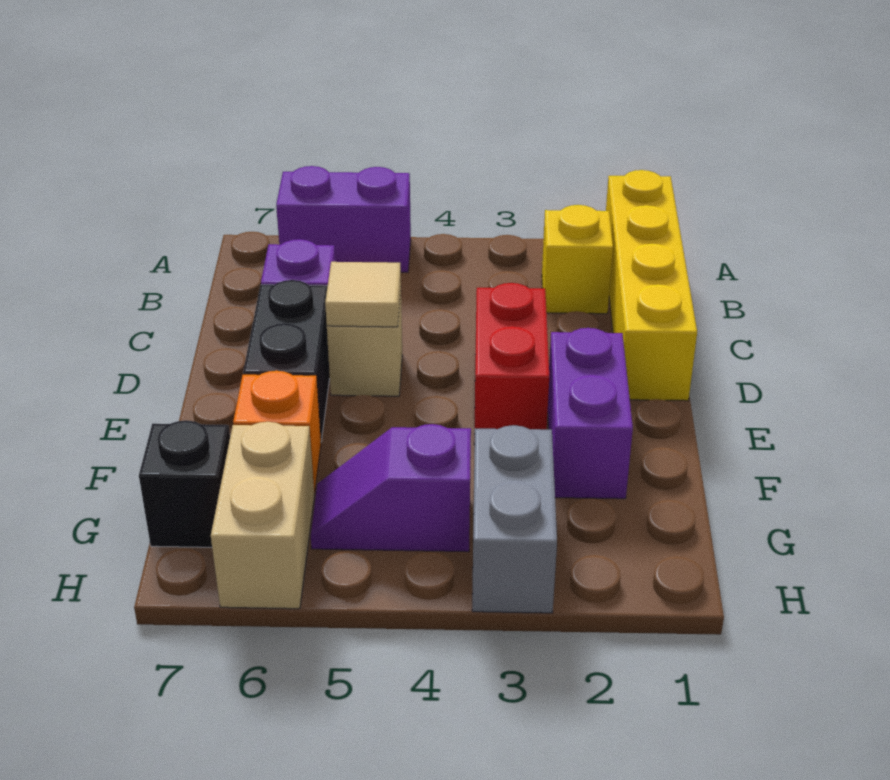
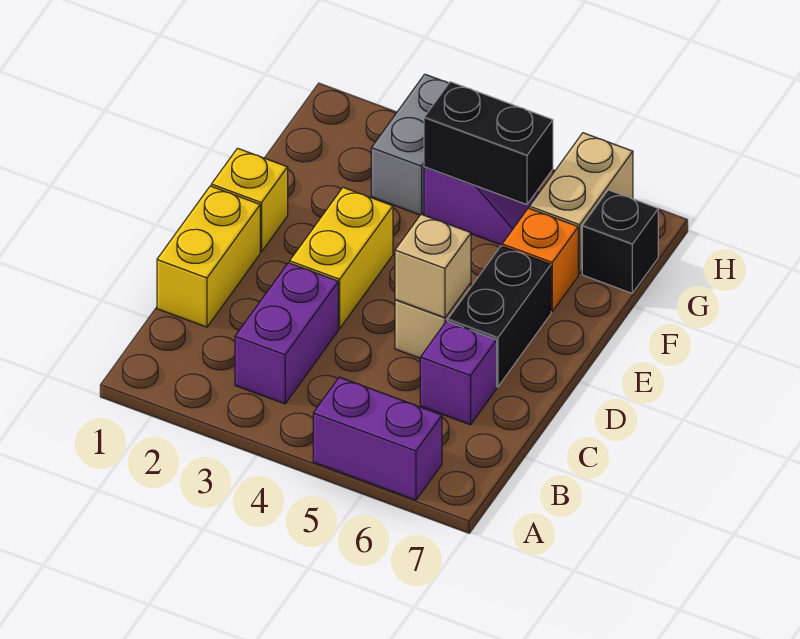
yellow 1x4 brick [606,170,697,401] -> yellow 1x2 brick [157,186,260,327]
yellow 1x1 brick [542,205,613,314] -> yellow 1x1 brick moved to [211,148,288,252]
red 1x2 brick [474,283,549,445] -> yellow 1x2 brick [290,187,393,328]
tan 1x1 tile [325,262,401,327] -> tan 1x1 brick [395,214,471,318]
purple 1x2 brick [548,328,633,499] -> purple 1x2 brick moved to [235,263,338,404]
none -> black 1x2 brick [424,82,553,205]

